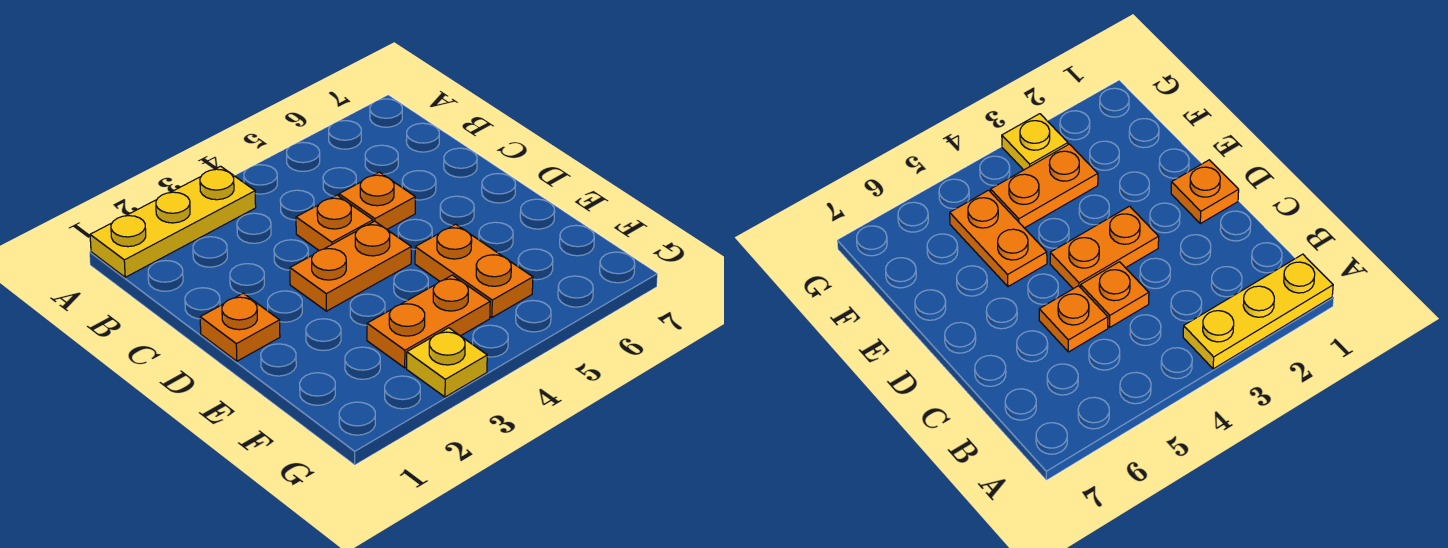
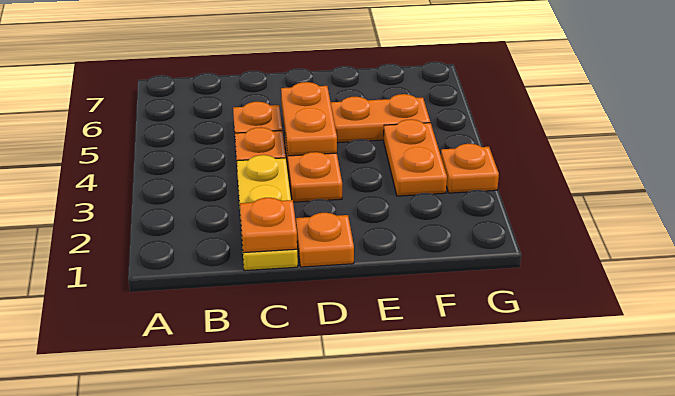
yellow 1x3 plate [90,166,256,277] -> yellow 1x3 plate moved to [237,155,298,271]
none -> orange 1x1 plate [240,198,297,253]
none -> orange 1x2 plate [281,82,337,156]
yellow 1x1 plate [407,328,487,397] -> orange 1x1 plate [441,144,499,193]

